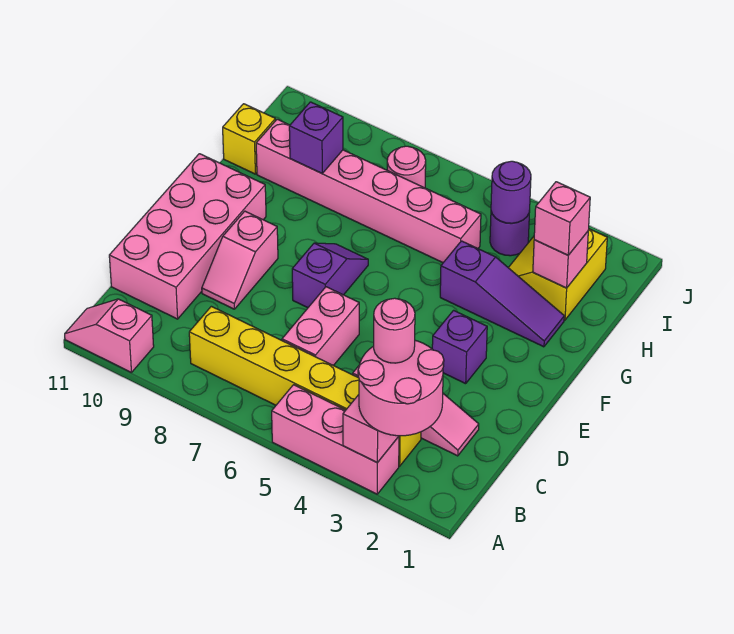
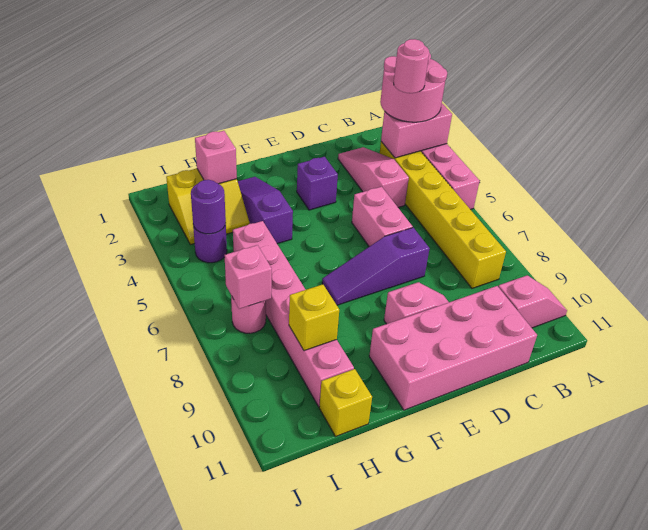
pink 1x2 slope [65,299,154,373] -> pink 1x2 slope turned to [498,275,567,328]
pink 1x2 brick [282,287,359,366] -> pink 1x2 brick turned to [352,187,413,247]
purple 1x2 slope [292,243,368,308] -> purple 1x3 slope [322,228,430,305]
pink 1x1 brick [534,182,590,255] -> pink 1x1 brick moved to [225,245,272,309]
purple 1x1 brick [289,102,343,173] -> yellow 1x1 brick [289,284,339,351]

